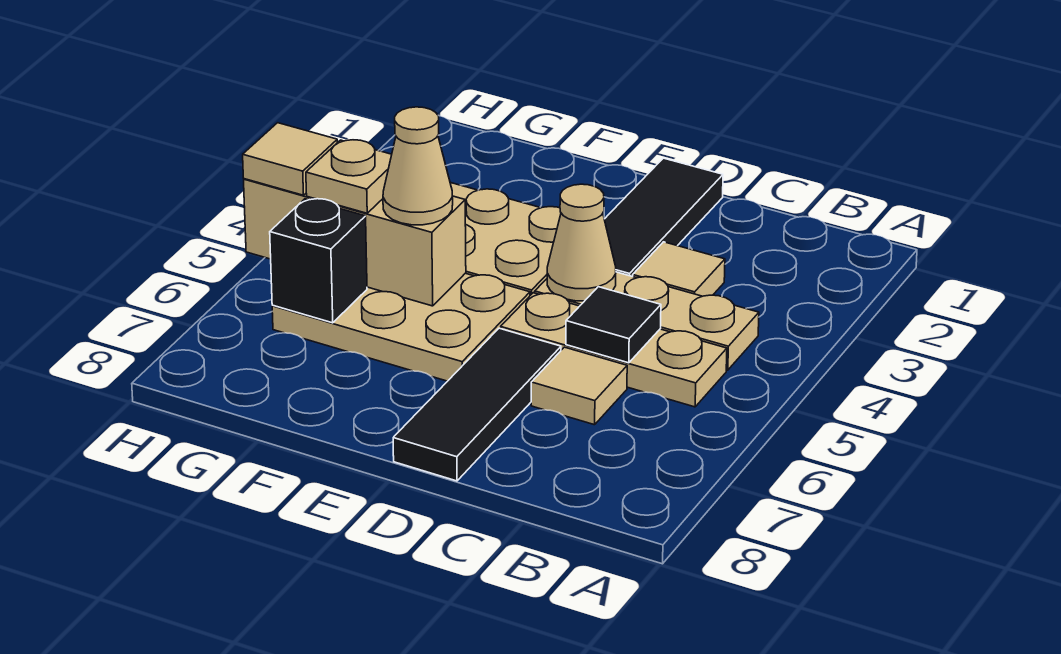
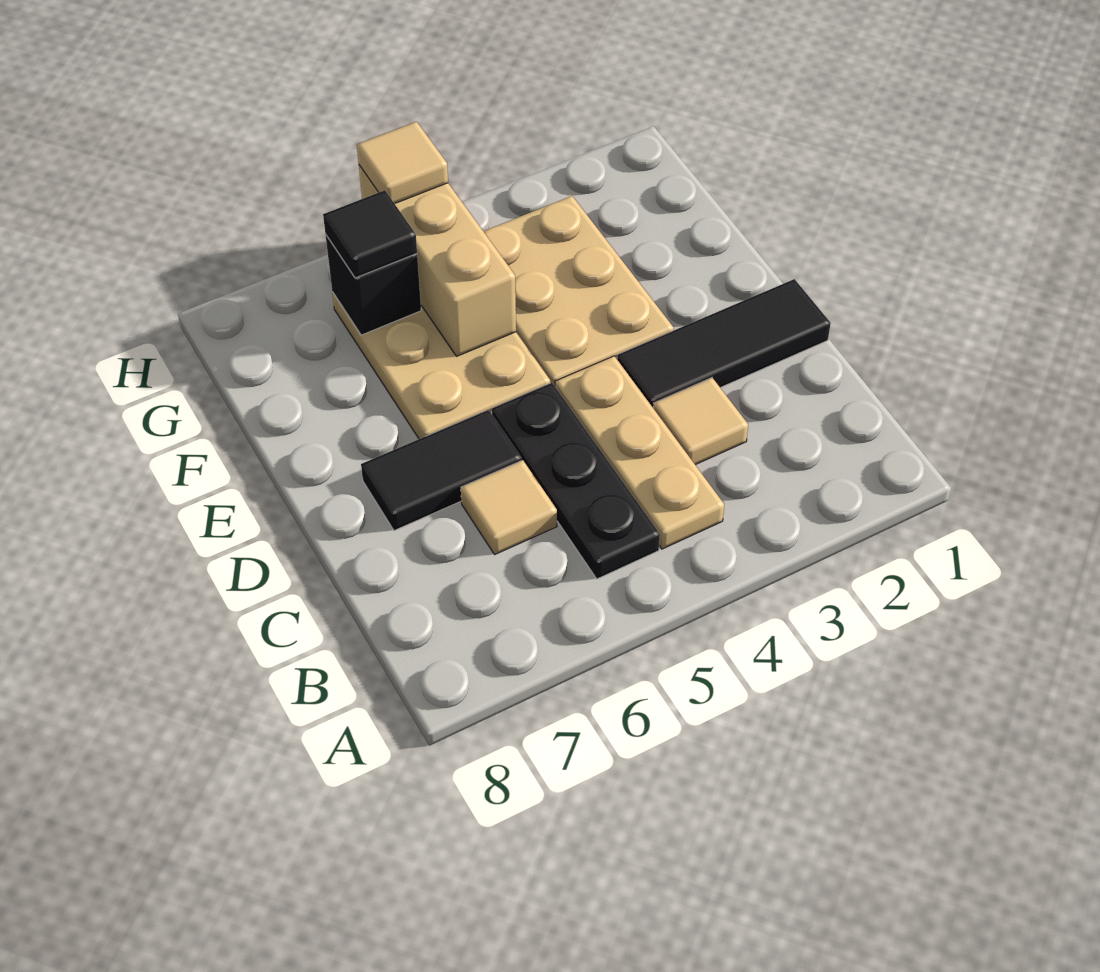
tan 1x3 plate [501,293,727,407] -> black 1x3 plate [492,383,660,579]
black 1x1 tile [566,287,661,363] -> black 1x1 tile moved to [323,190,417,278]
tan 1x1 cone [547,184,616,301] -> none
black 1x3 tile [393,328,561,481] -> black 1x2 tile [361,410,521,531]
tan 1x1 cone [383,107,453,225] -> none
tan 1x1 plate [306,140,392,213] -> none

